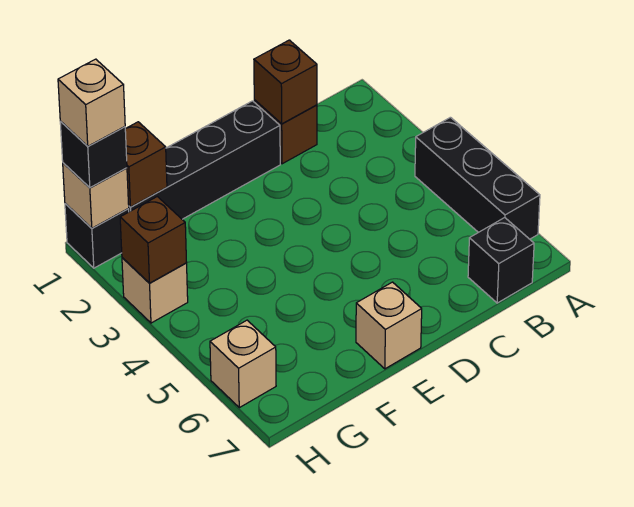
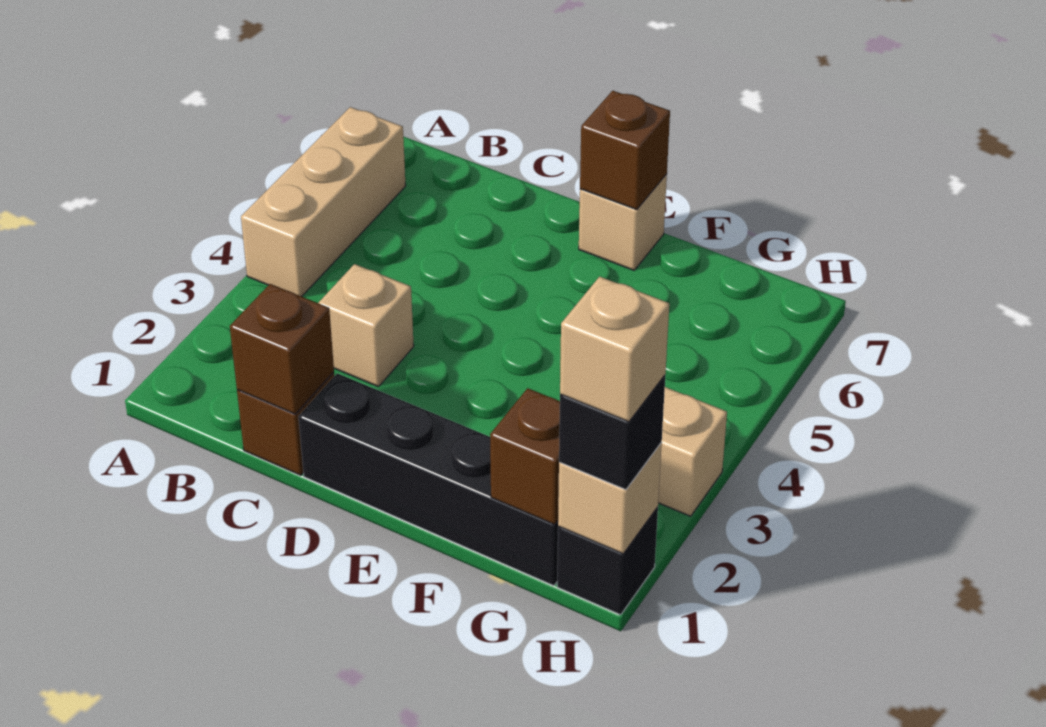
black 1x3 brick [415,117,540,239] -> tan 1x3 brick [241,107,406,297]
black 1x1 brick [468,218,534,303] -> none
brown 1x1 brick [120,197,187,283] -> brown 1x1 brick moved to [580,91,670,210]
tan 1x1 brick [210,320,276,408] -> tan 1x1 brick moved to [319,264,414,387]

